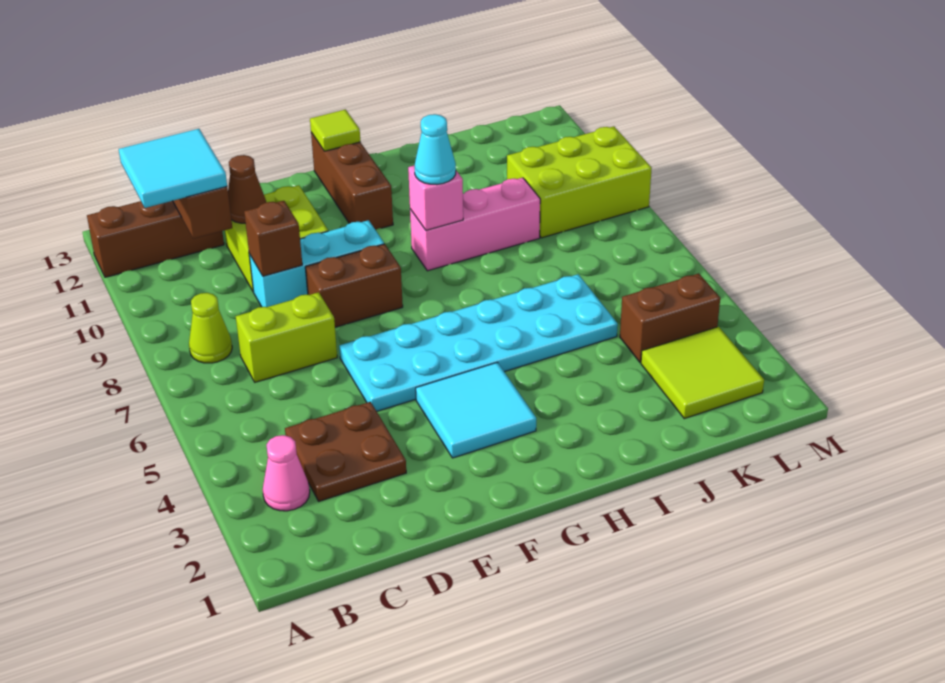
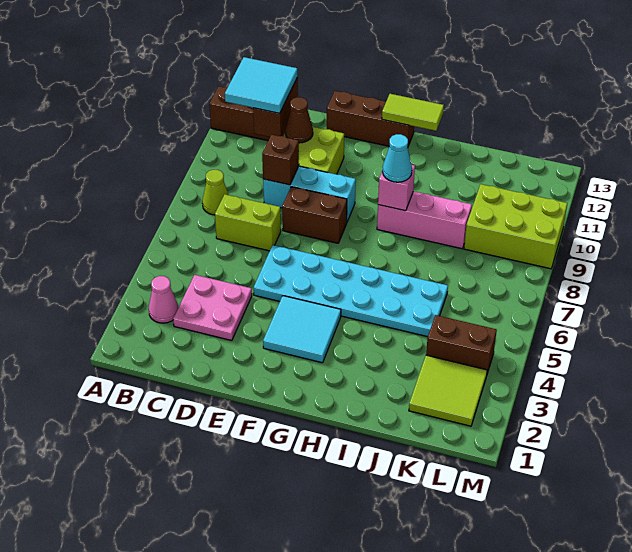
brown 2x2 plate [285,402,406,501] -> pink 2x2 plate [173,275,252,341]
brown 1x3 brick [311,132,393,230] -> brown 1x3 brick turned to [327,91,414,146]
lime 1x1 tile [310,109,360,151] -> lime 1x2 tile [382,94,444,131]

